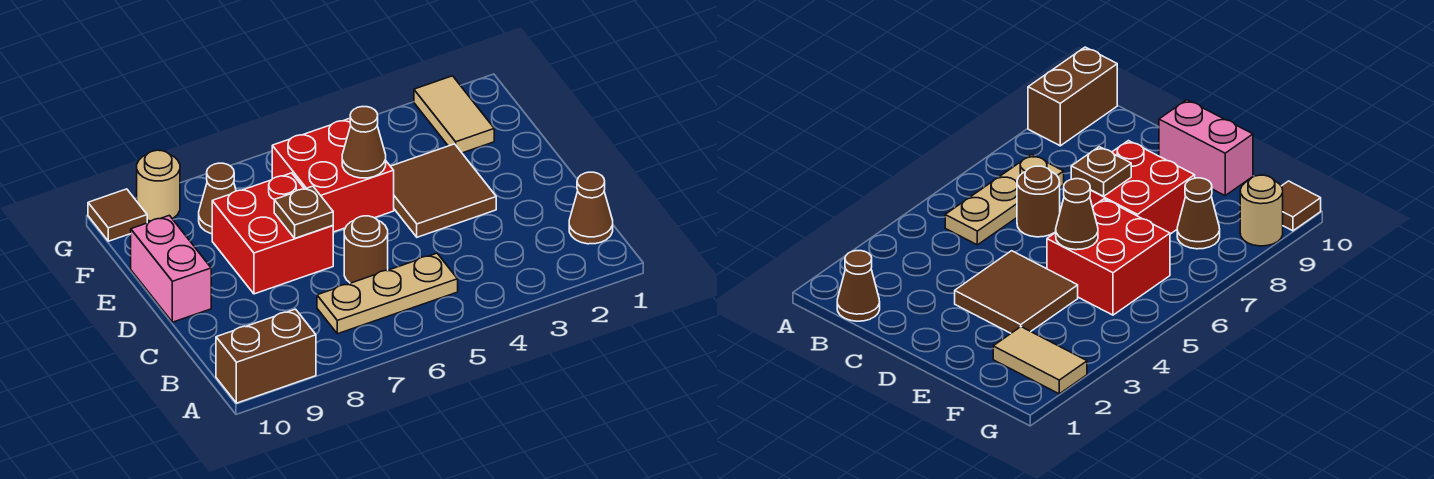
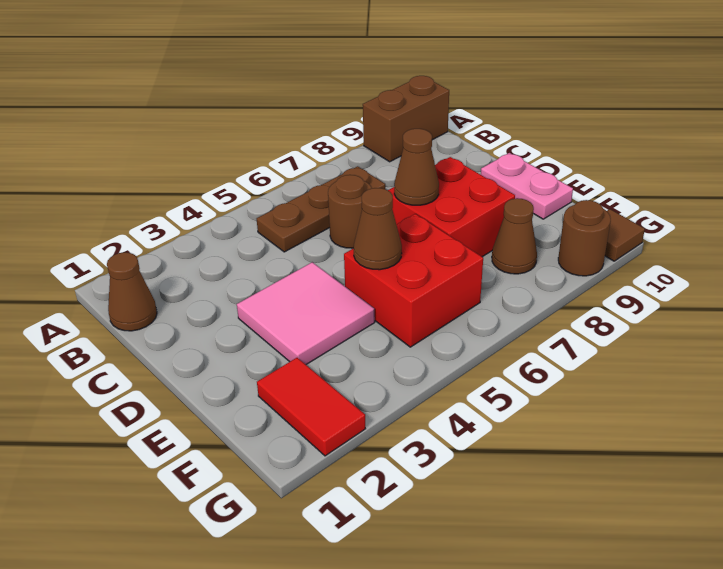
tan 1x3 plate [317,253,458,334] -> brown 1x3 plate [257,166,385,252]
brown 2x2 tile [391,144,496,237] -> pink 2x2 tile [237,262,375,364]
brown 1x1 plate [274,186,333,238] -> brown 1x1 cone [394,129,439,205]
pink 1x2 brick [131,215,211,322] -> pink 1x2 plate [481,153,573,219]
tan 1x2 tile [414,76,494,153] -> red 1x2 tile [257,358,365,456]
tan 1x1 round brick [137,150,180,221] -> brown 1x1 round brick [558,200,611,276]

